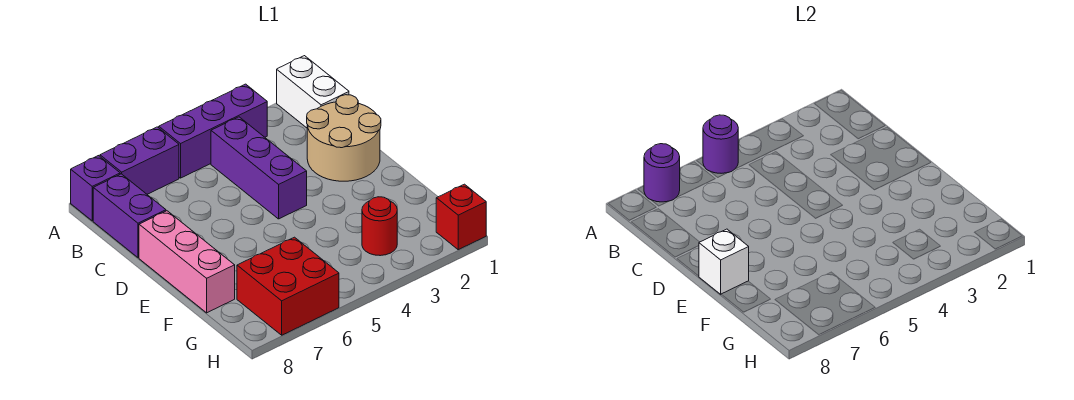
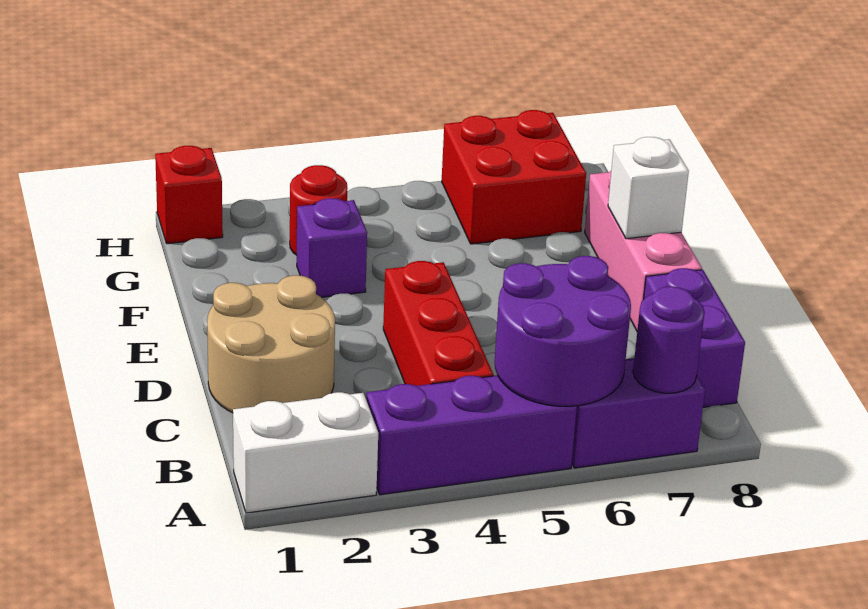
white 1x2 brick [277,56,349,128] -> white 1x2 brick turned to [233,392,378,513]
purple 1x1 round brick [703,115,738,173] -> purple 2x2 round brick [495,256,631,406]
purple 1x1 brick [71,156,120,221] -> purple 1x1 brick moved to [297,198,367,297]
purple 1x3 brick [211,117,307,219] -> red 1x3 brick [383,261,493,386]

